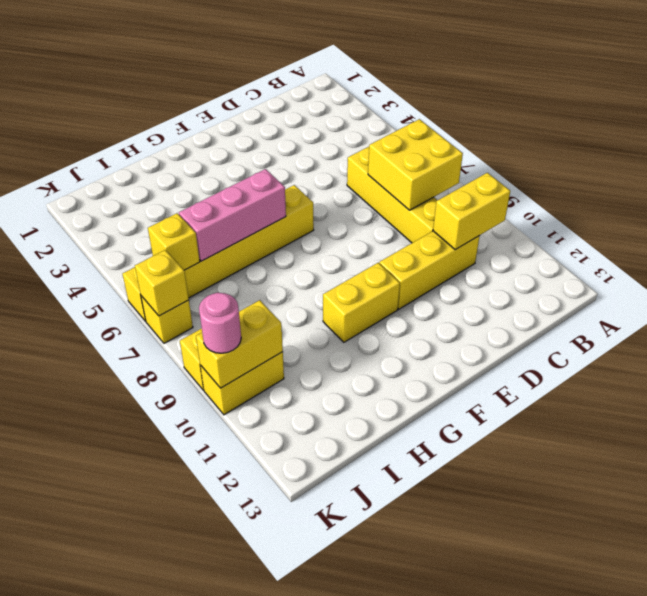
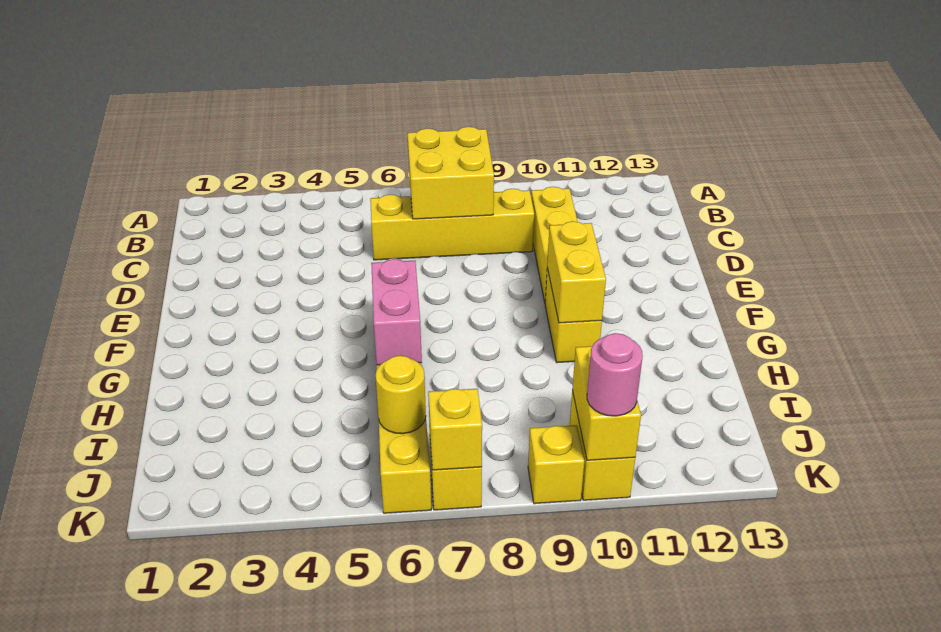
yellow 1x2 brick [433,173,510,250] -> yellow 1x2 brick moved to [547,221,606,323]
pink 1x3 brick [179,169,286,261] -> pink 1x2 brick [371,259,422,365]
yellow 1x1 brick [148,213,200,270] -> yellow 1x1 round brick [375,356,426,434]

